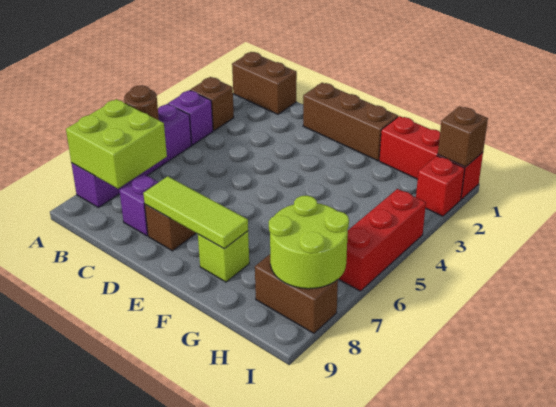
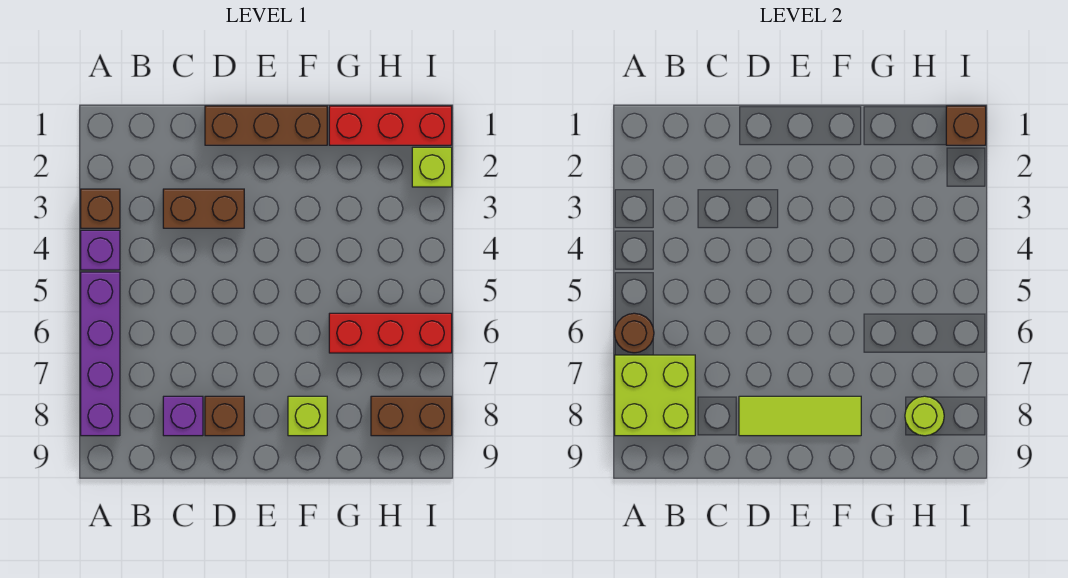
brown 1x2 brick [232,52,297,114] -> brown 1x2 brick moved to [163,189,244,228]
lime 2x2 round brick [269,196,349,289] -> lime 1x1 round brick [905,396,944,436]
red 1x1 brick [416,156,465,216] -> lime 1x1 brick [412,147,452,187]
red 1x3 brick [339,189,426,291] -> red 1x3 brick turned to [329,313,452,353]

